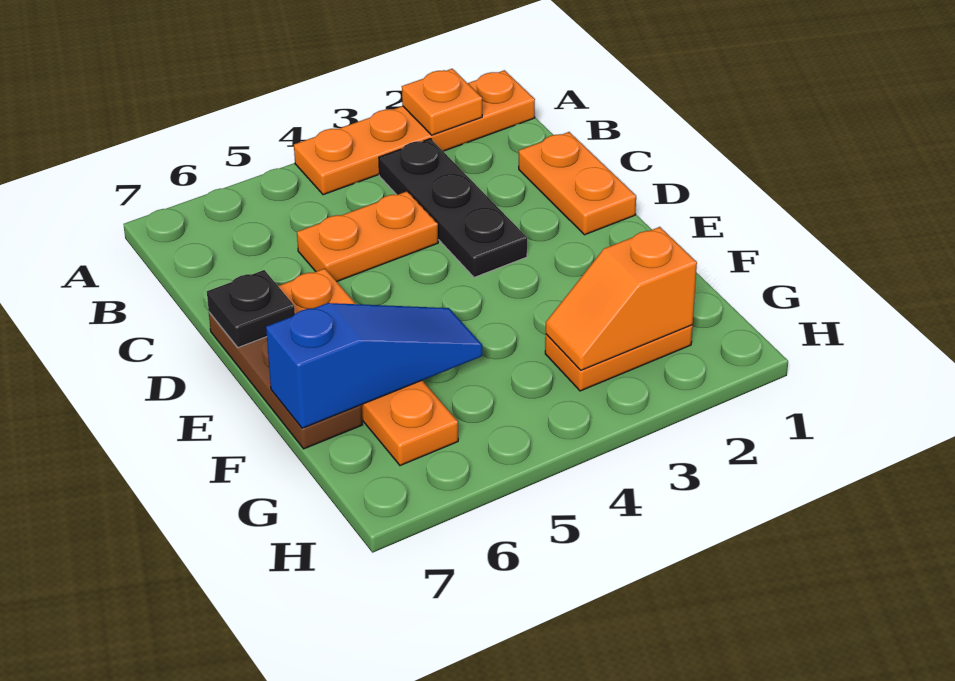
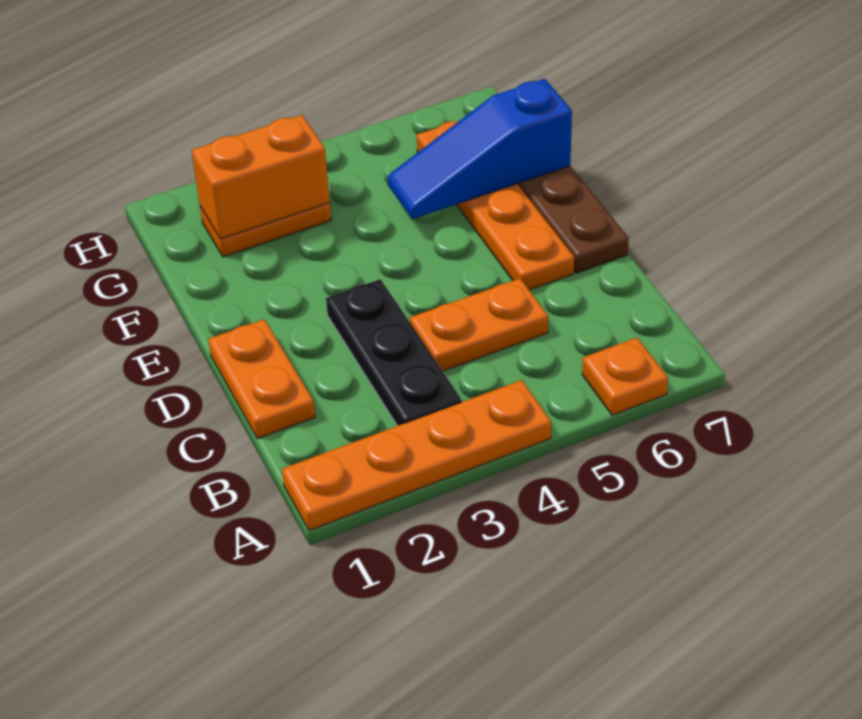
orange 1x1 plate [402,69,482,135] -> orange 1x1 plate moved to [582,338,668,415]
black 1x1 plate [207,270,295,347] -> none
orange 1x2 slope [546,227,697,370] -> orange 1x2 brick [192,115,330,239]

